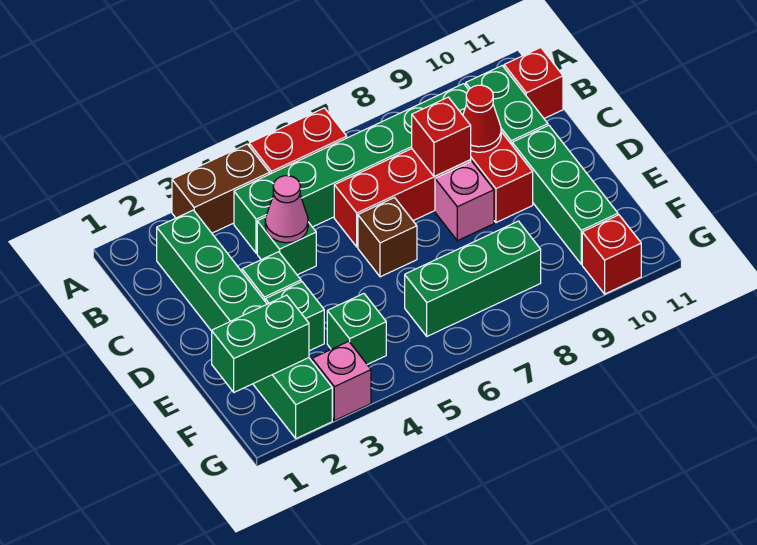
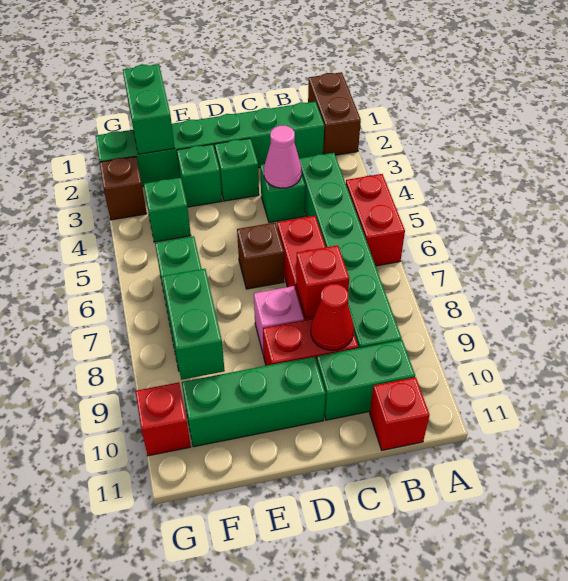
brown 1x2 brick [172,144,270,233] -> brown 1x2 brick moved to [308,72,361,155]
none -> green 1x2 brick [162,269,225,380]
pink 1x1 brick [312,341,371,421] -> brown 1x1 brick [100,156,147,220]

